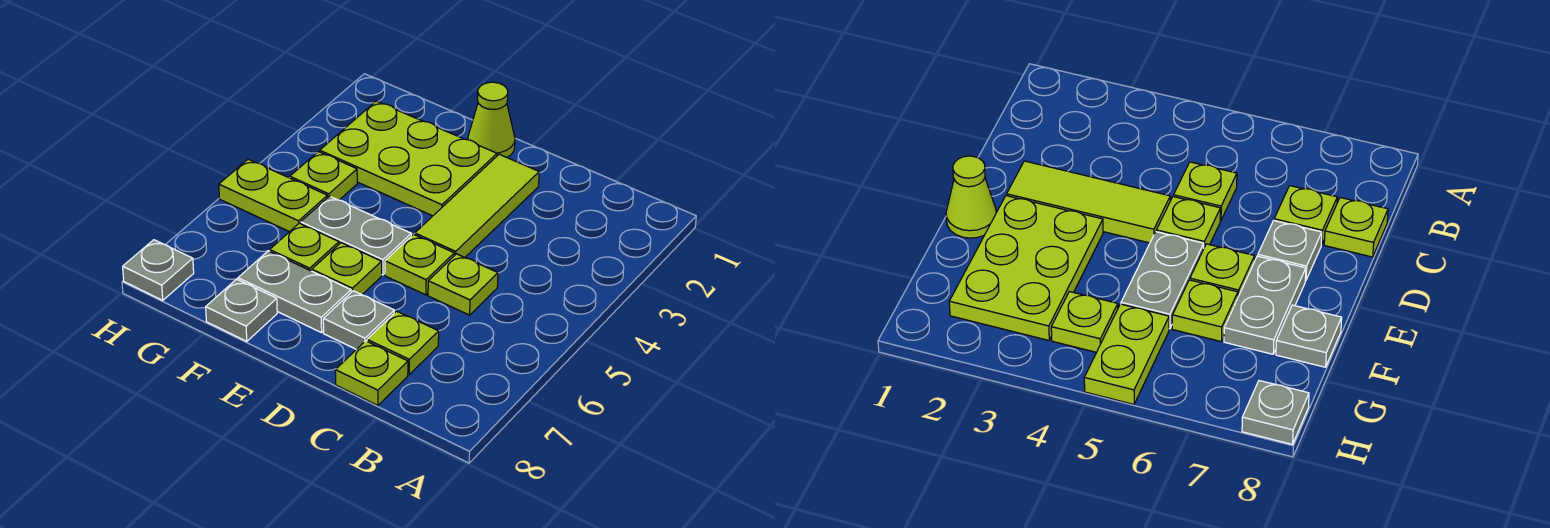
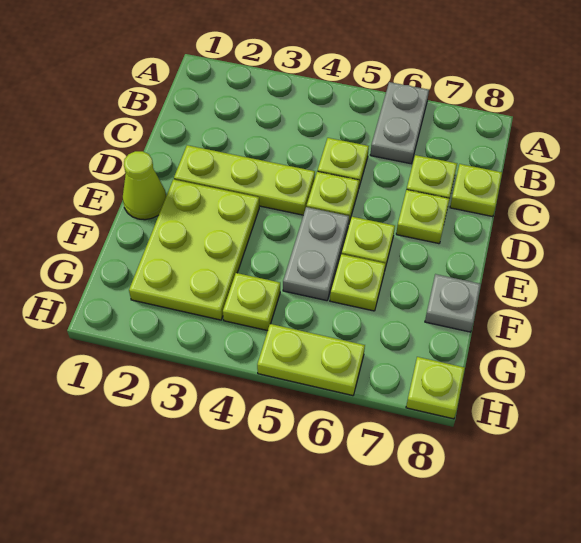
lime 1x3 tile [415,154,539,257] -> lime 1x3 plate [174,145,315,215]
grey 1x1 plate [323,291,394,349] -> lime 1x1 plate [396,190,450,244]
grey 1x2 plate [238,251,351,333] -> grey 1x2 plate moved to [370,82,429,164]
lime 1x2 plate [219,159,327,232] -> lime 1x2 plate turned to [257,324,365,396]
grey 1x1 plate [123,240,194,300] -> lime 1x1 plate [406,357,465,419]

